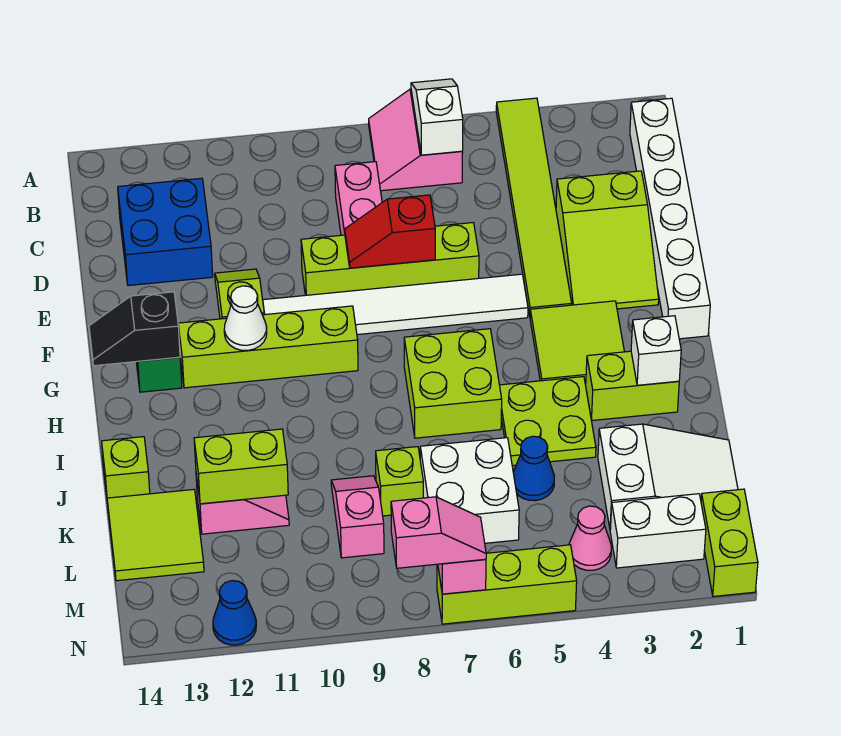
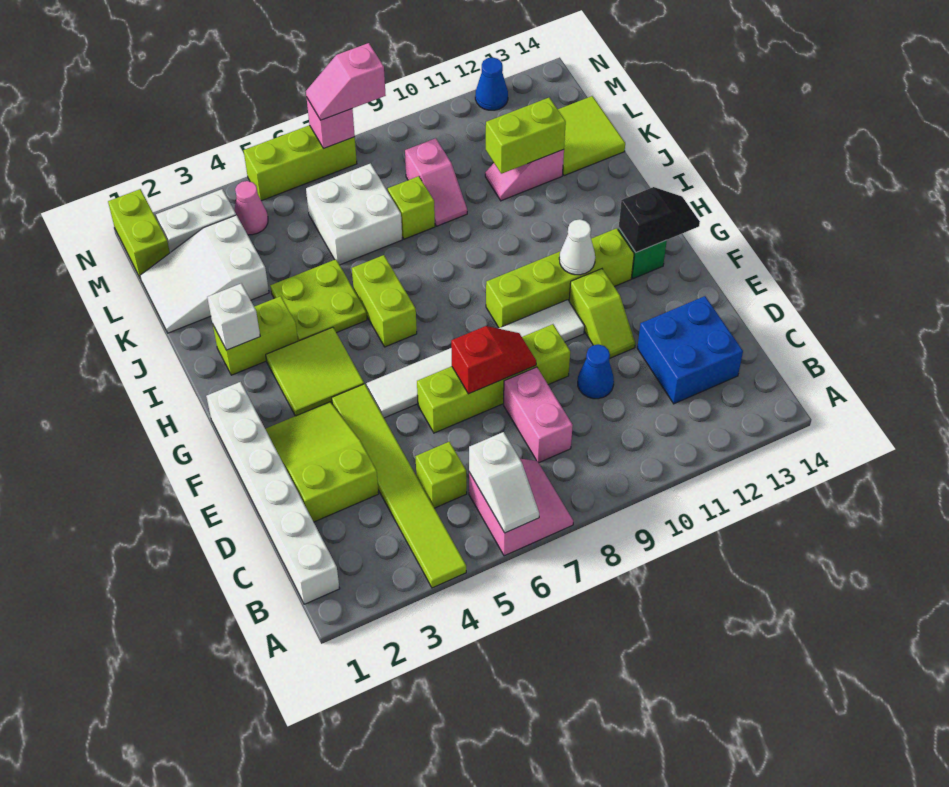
lime 2x2 brick [404,329,502,438] -> lime 1x2 brick [352,255,417,347]
lime 1x1 brick [102,437,150,504] -> lime 1x1 brick moved to [415,442,467,508]
blue 1x1 cone [513,436,554,501] -> blue 1x1 cone moved to [578,345,614,399]

